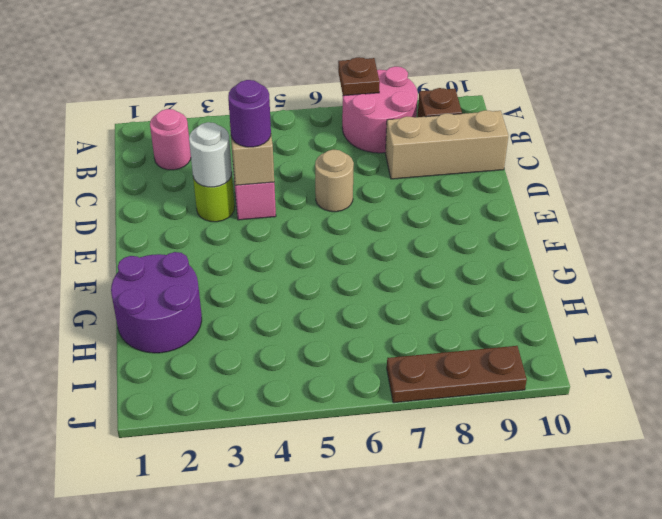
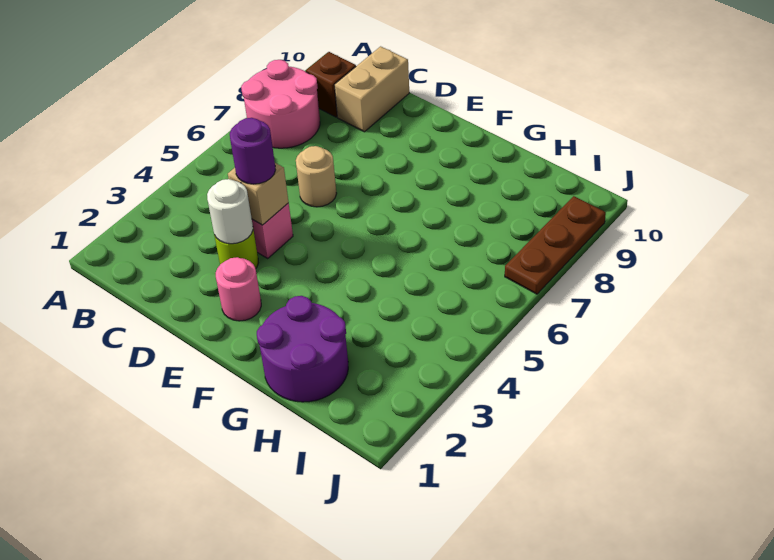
brown 1x1 plate [338,57,380,96] -> none
pink 1x1 round brick [150,109,191,170] -> pink 1x1 round brick moved to [216,257,261,321]
tan 1x3 brick [385,110,508,179] -> tan 1x2 brick [334,46,409,132]

